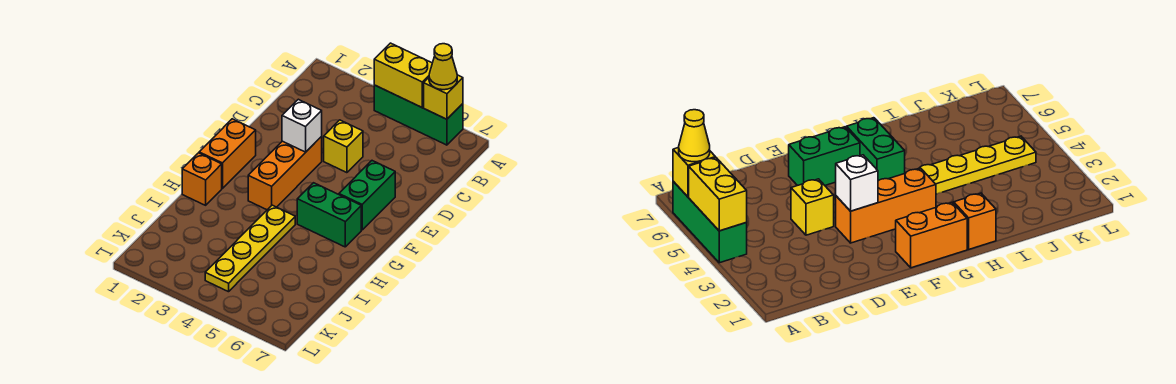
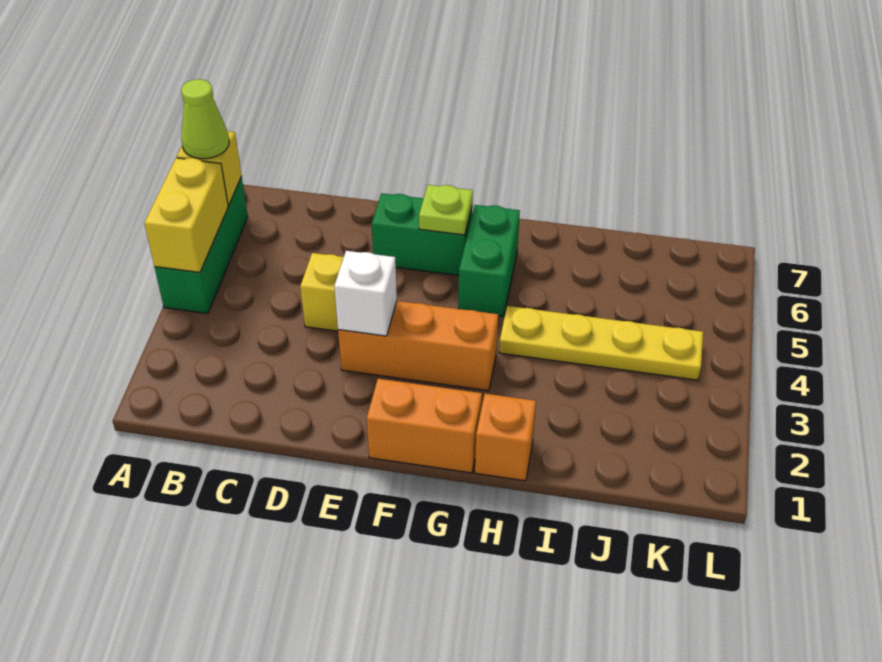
yellow 1x1 cone [429,44,457,90] -> lime 1x1 cone [181,79,229,159]
none -> lime 1x1 plate [419,185,473,235]

